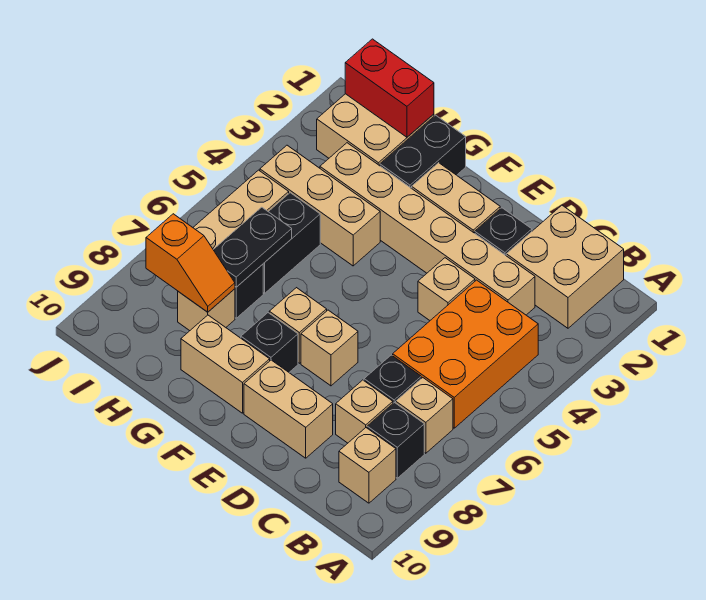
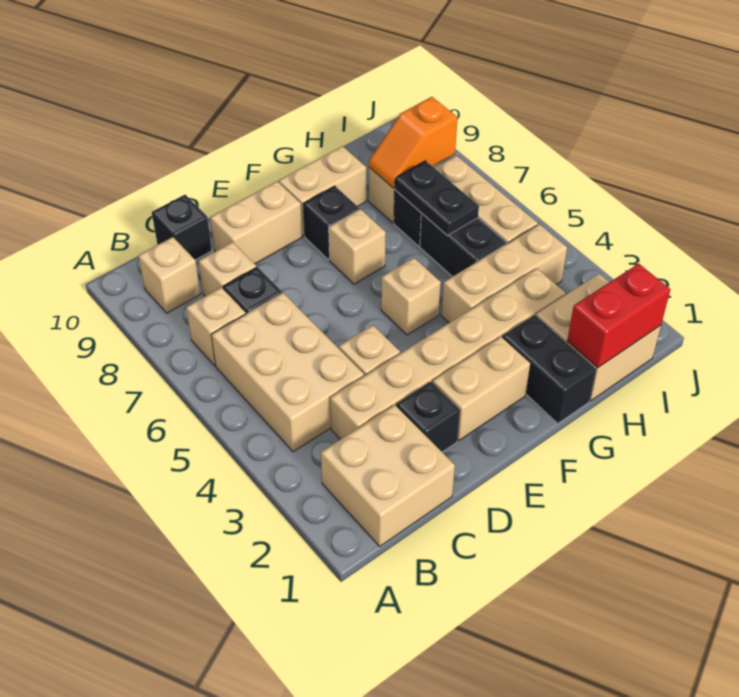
orange 2x3 brick [393,280,538,428] -> tan 2x3 brick [211,293,364,452]
black 1x1 brick [367,402,424,478] -> black 1x1 brick moved to [152,195,212,260]
tan 1x1 brick [301,310,358,386] -> tan 1x1 brick moved to [381,258,441,335]

